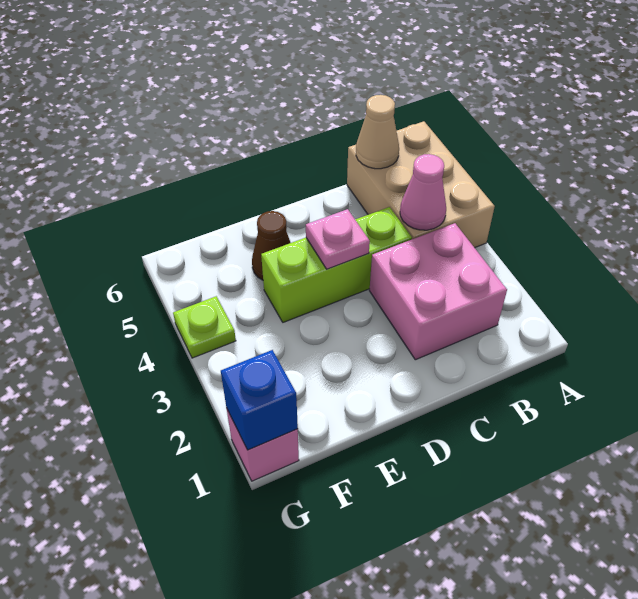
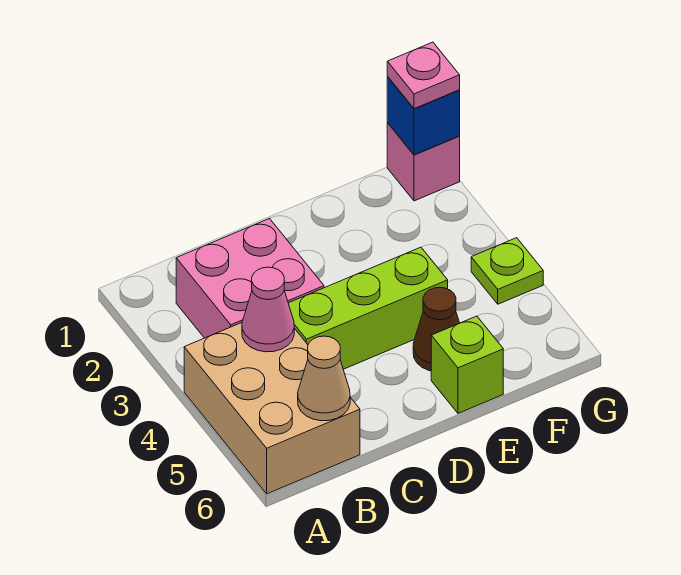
pink 1x1 plate [306,209,370,269] -> pink 1x1 plate moved to [387,42,460,109]
none -> lime 1x1 brick [431,316,503,413]

